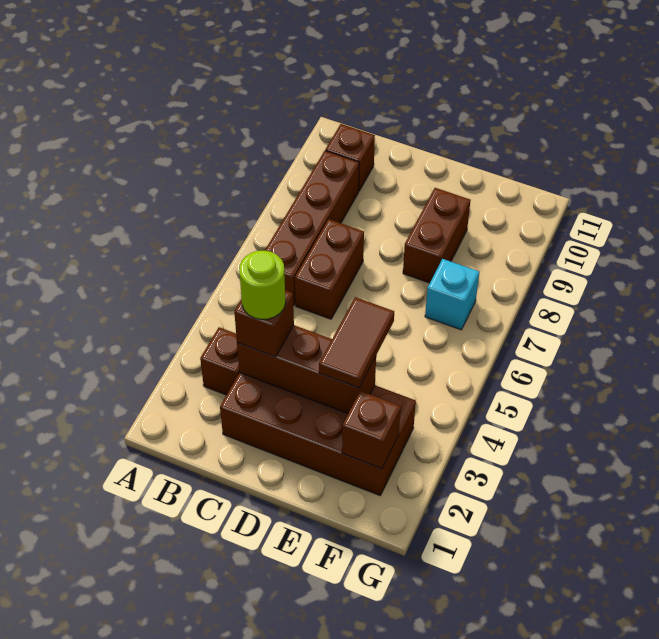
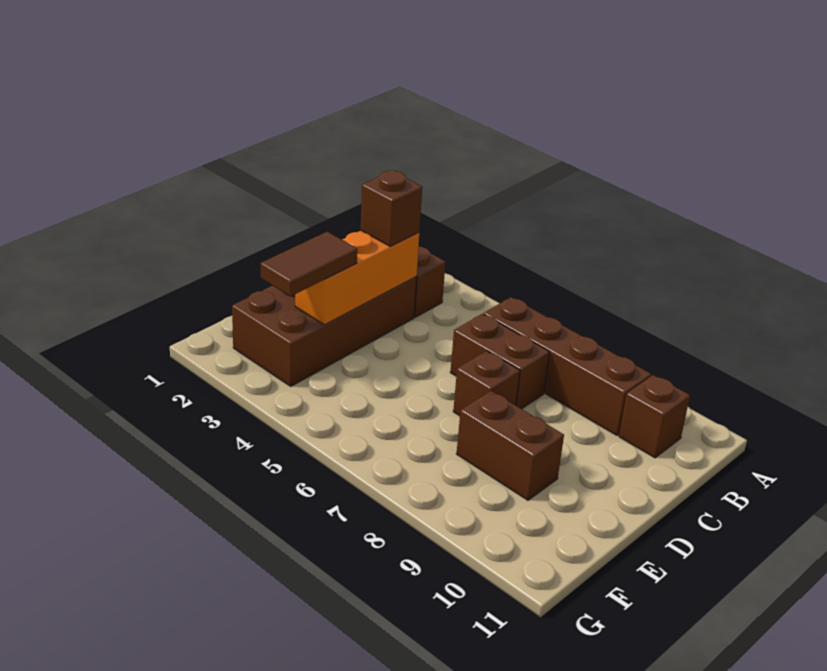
brown 1x3 brick [237,325,376,413] -> orange 1x3 brick [295,231,419,325]
lime 1x1 round brick [239,251,286,319] -> none
brown 1x2 tile [319,297,394,388] -> brown 1x2 tile turned to [260,232,357,296]
brown 1x1 brick [342,391,401,469] -> brown 1x1 brick moved to [453,351,520,416]
cyan 1x1 brick [425,259,479,330] -> none

